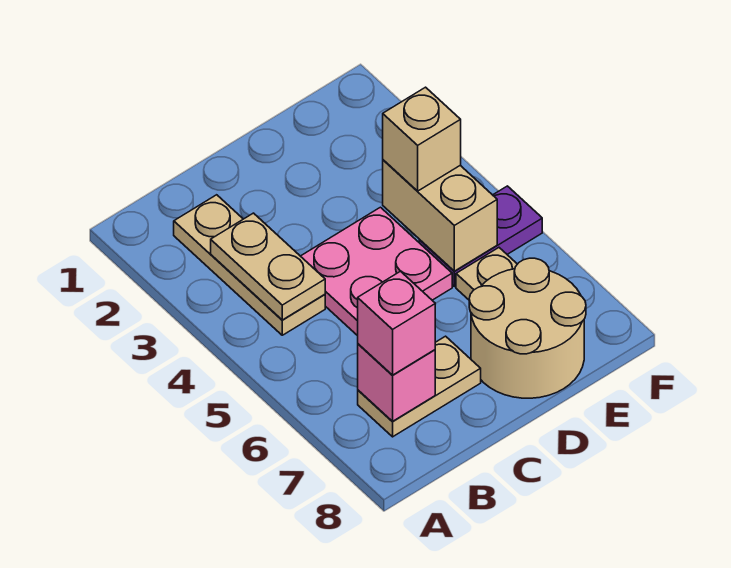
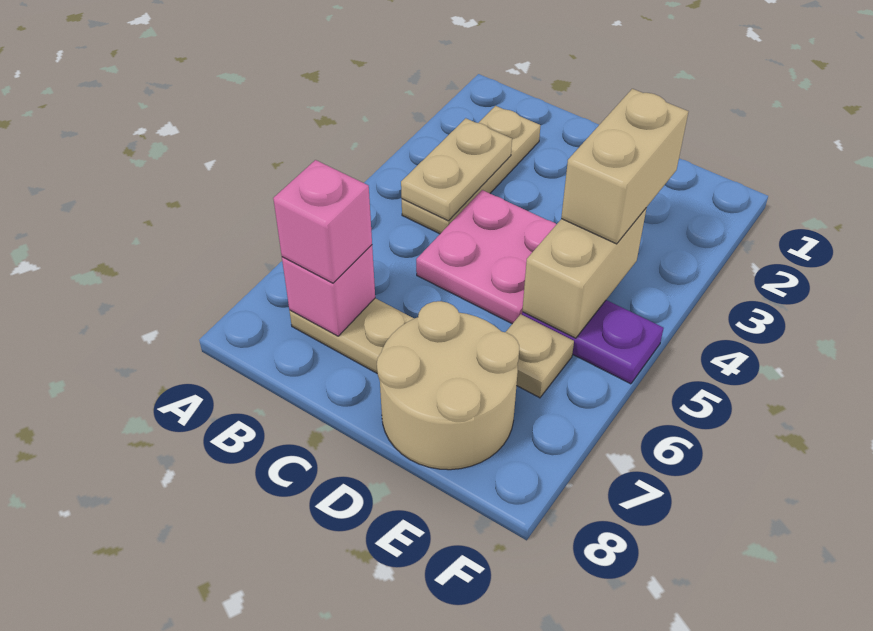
tan 1x1 brick [383,87,461,191] -> tan 1x2 brick [561,89,688,244]

